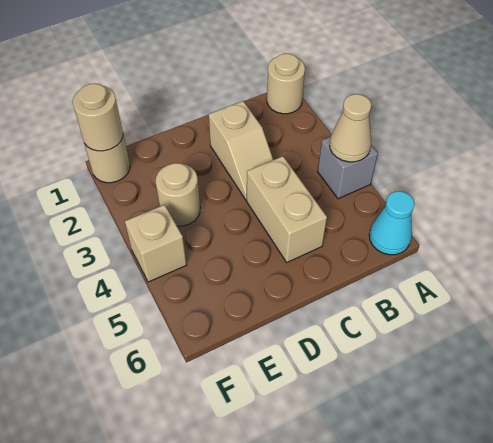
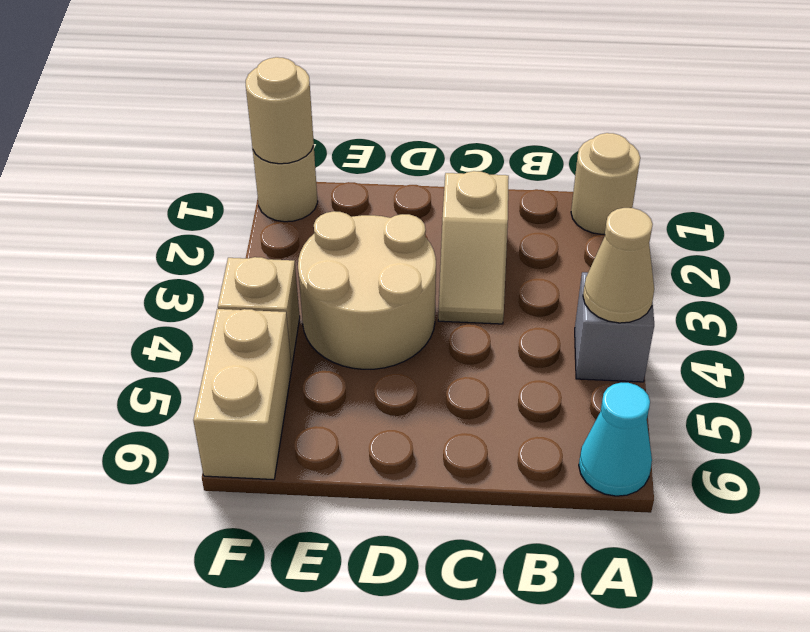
tan 1x2 brick [247,156,327,262] -> tan 1x2 brick moved to [193,309,292,480]
tan 1x1 round brick [156,163,200,226] -> tan 2x2 round brick [298,211,436,369]

